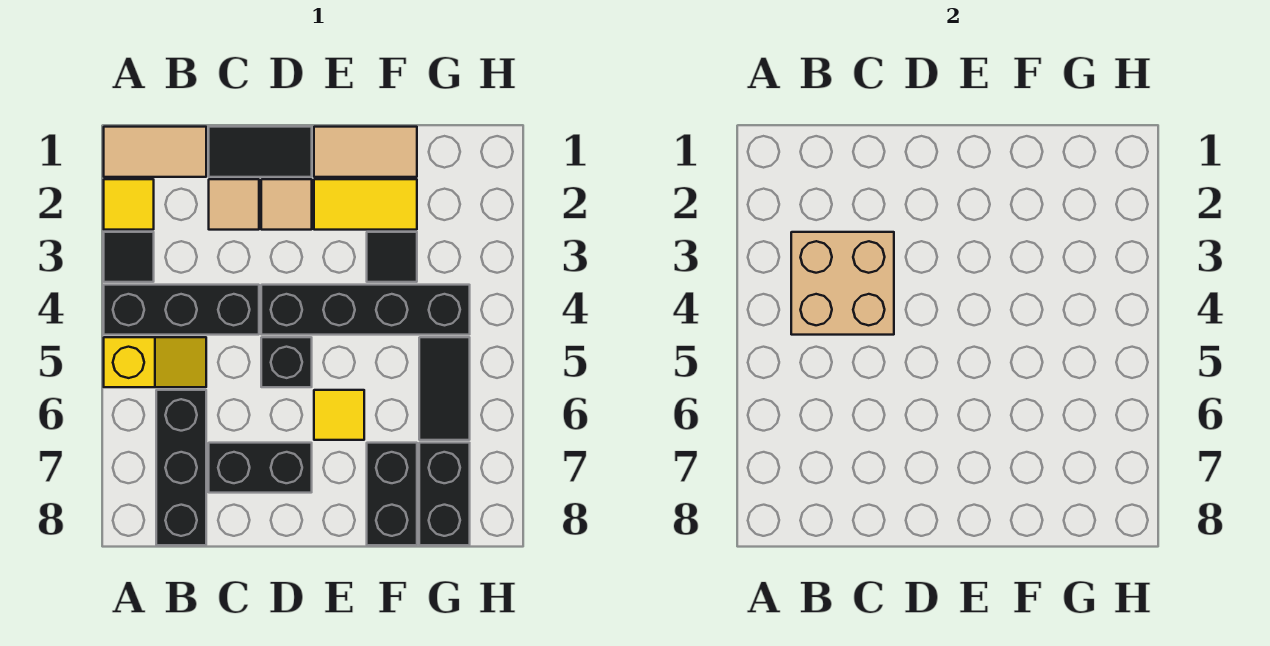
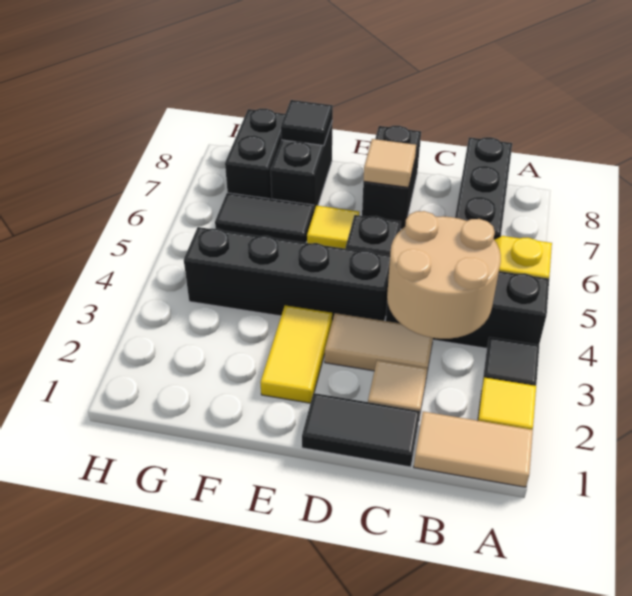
tan 2x2 brick [791,232,894,335] -> tan 2x2 round brick [387,211,501,339]
black 1x2 brick [209,443,312,493] -> black 1x2 brick turned to [362,126,421,229]
tan 1x1 tile [261,179,312,230] -> tan 1x1 tile moved to [363,139,416,188]
tan 1x2 tile [314,127,417,177] -> tan 1x2 tile moved to [325,313,433,371]
yellow 1x2 tile [314,179,417,230] -> yellow 1x2 tile turned to [260,305,332,403]
black 1x1 tile [367,232,417,282] -> black 1x1 tile moved to [281,100,333,146]
black 1x2 tile [419,337,470,440] -> black 1x2 tile turned to [215,193,314,243]

